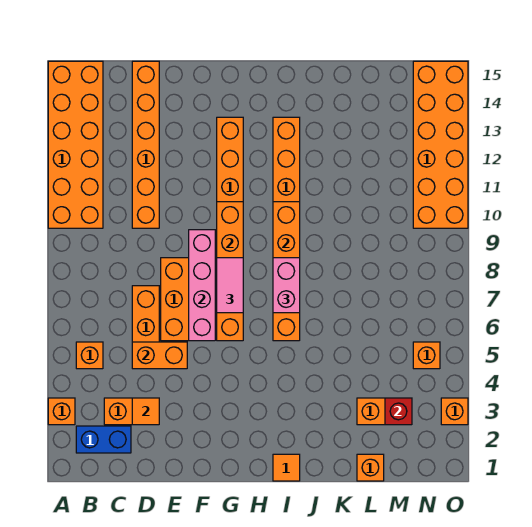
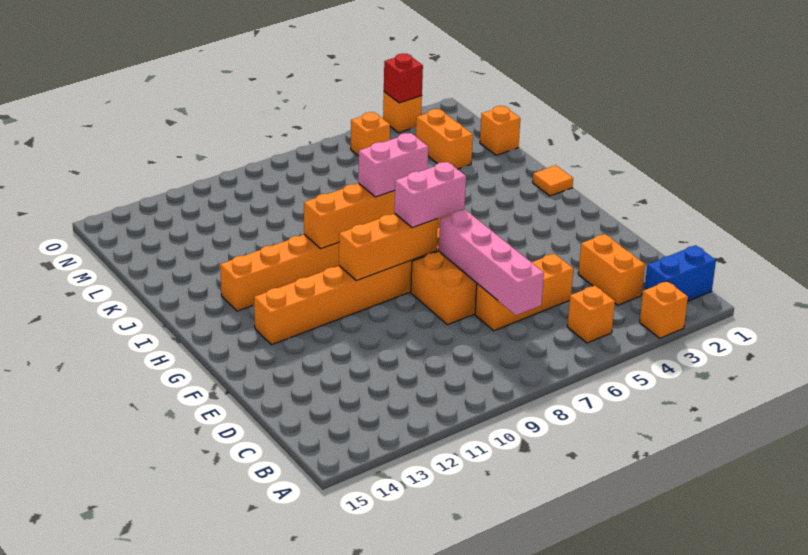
orange 2x6 brick [48,61,103,228] -> none
blue 1x2 brick [76,426,131,453] -> blue 1x2 brick turned to [645,245,716,301]
orange 1x1 tile [132,398,159,425] -> none
orange 1x2 brick [132,342,187,369] -> none
orange 1x6 brick [132,61,159,228] -> none
pink 1x4 brick [189,230,215,341] -> pink 1x4 brick turned to [439,210,544,315]
pink 1x2 tile [217,258,243,313] -> pink 1x2 brick [394,162,466,228]
red 1x1 brick [385,398,412,425] -> red 1x1 brick moved to [384,53,423,103]
orange 2x6 brick [413,61,468,228] -> none

